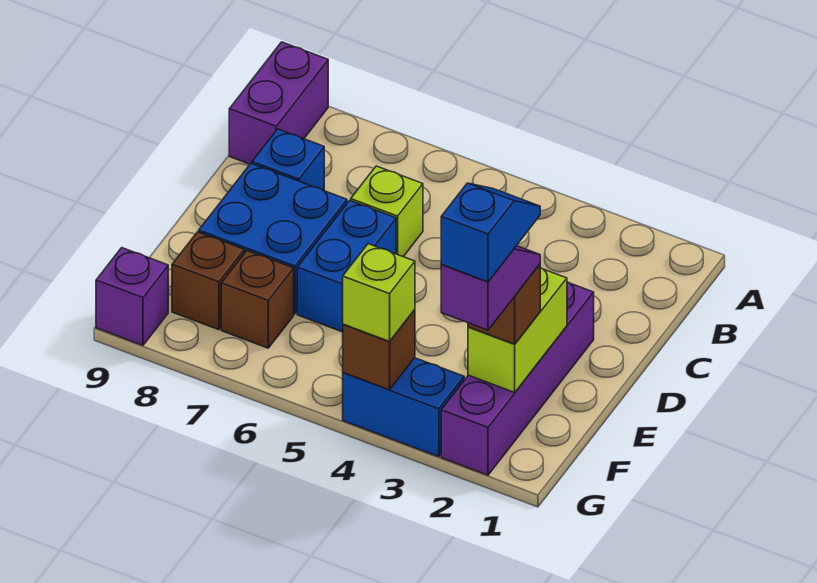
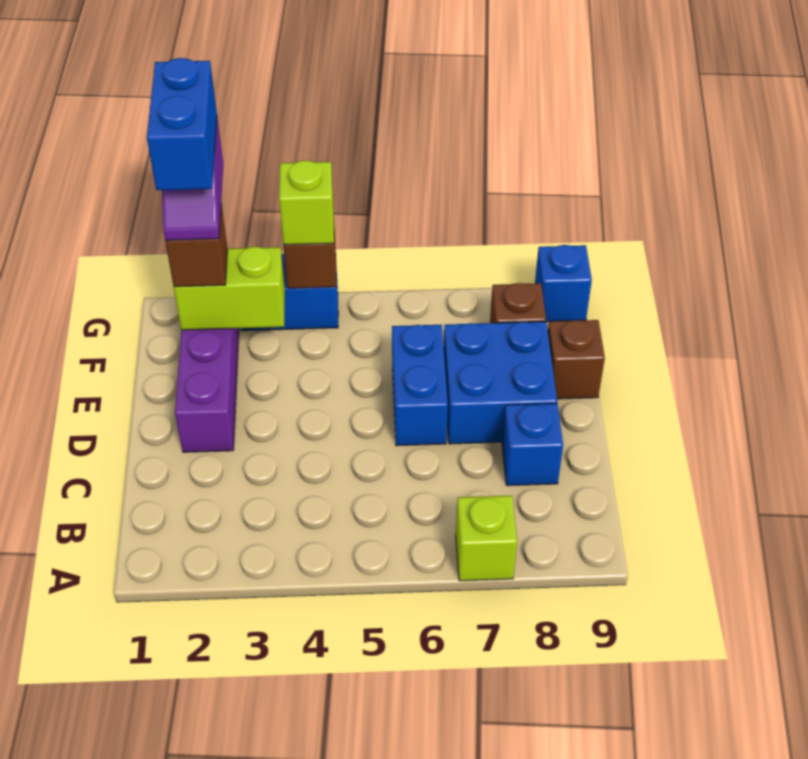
purple 1x2 brick [229,42,328,164] -> none
lime 1x1 brick [351,166,423,257] -> lime 1x1 brick moved to [456,496,517,581]
lime 1x2 brick [468,268,567,392] -> lime 1x2 brick turned to [174,247,285,330]
blue 1x2 slope [441,183,540,282] -> blue 1x2 brick [147,58,217,190]
brown 1x1 brick [221,251,294,348] -> brown 1x1 brick moved to [548,320,605,399]
purple 1x1 brick [96,248,168,345] -> blue 1x1 brick [535,245,592,322]

